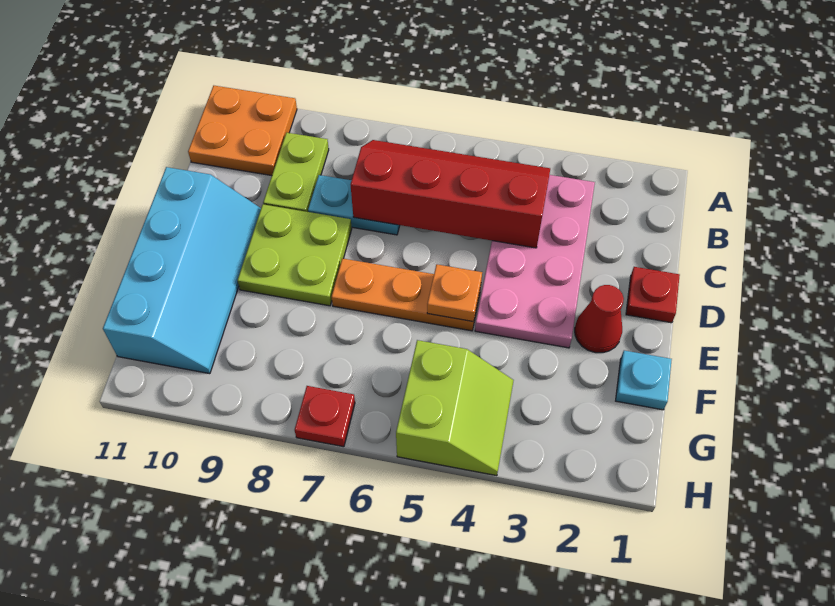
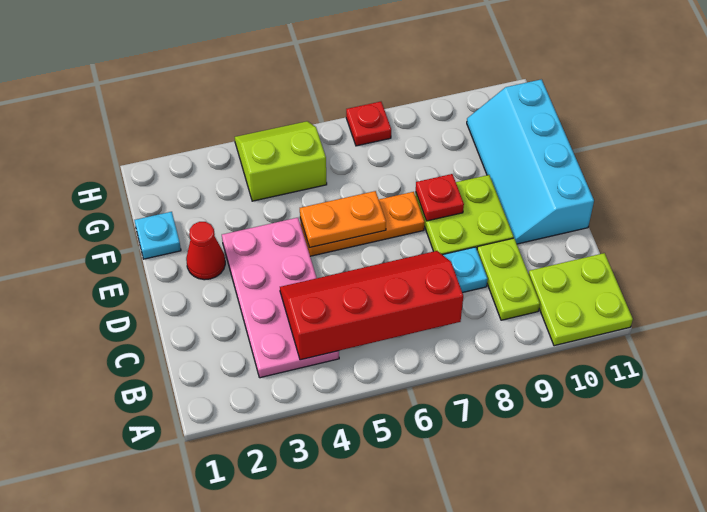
orange 2x2 plate [188,86,297,176] -> lime 2x2 plate [529,253,633,346]
red 2x4 slope [351,140,550,248] -> red 2x4 slope turned to [280,251,463,360]
red 1x1 plate [626,267,680,323] -> red 1x1 plate moved to [416,174,464,221]
orange 1x1 plate [427,264,482,321] -> orange 1x2 plate [300,191,386,247]
lime 2x2 slope [396,340,514,476] -> lime 2x2 slope turned to [235,121,327,201]

